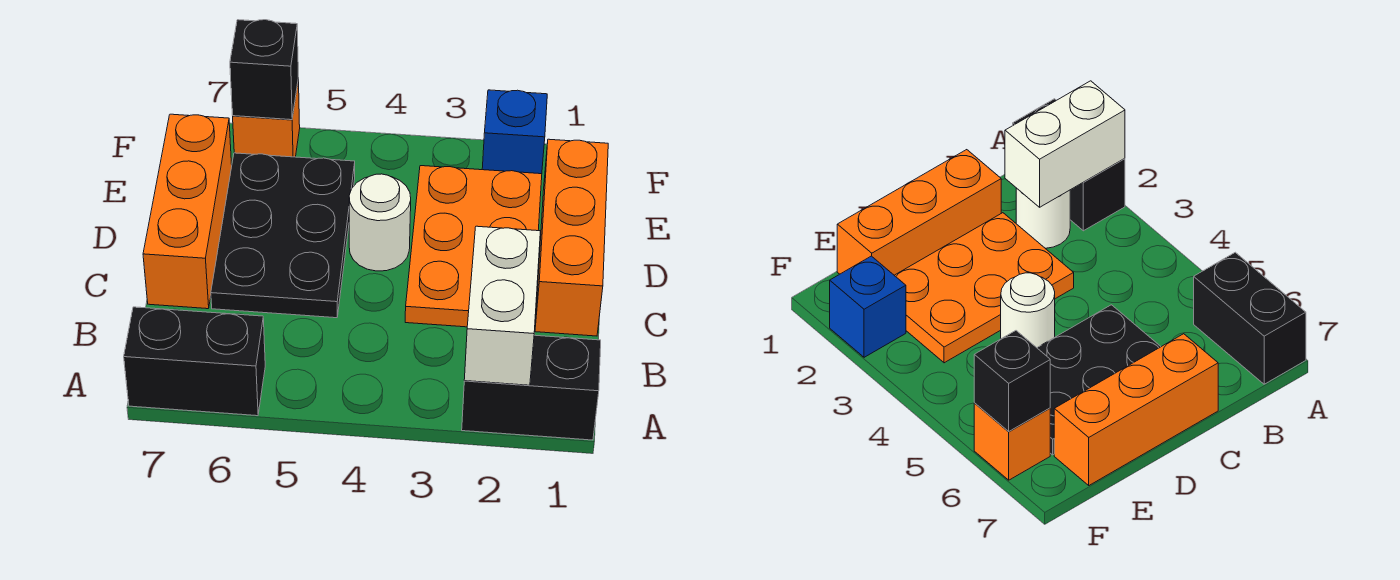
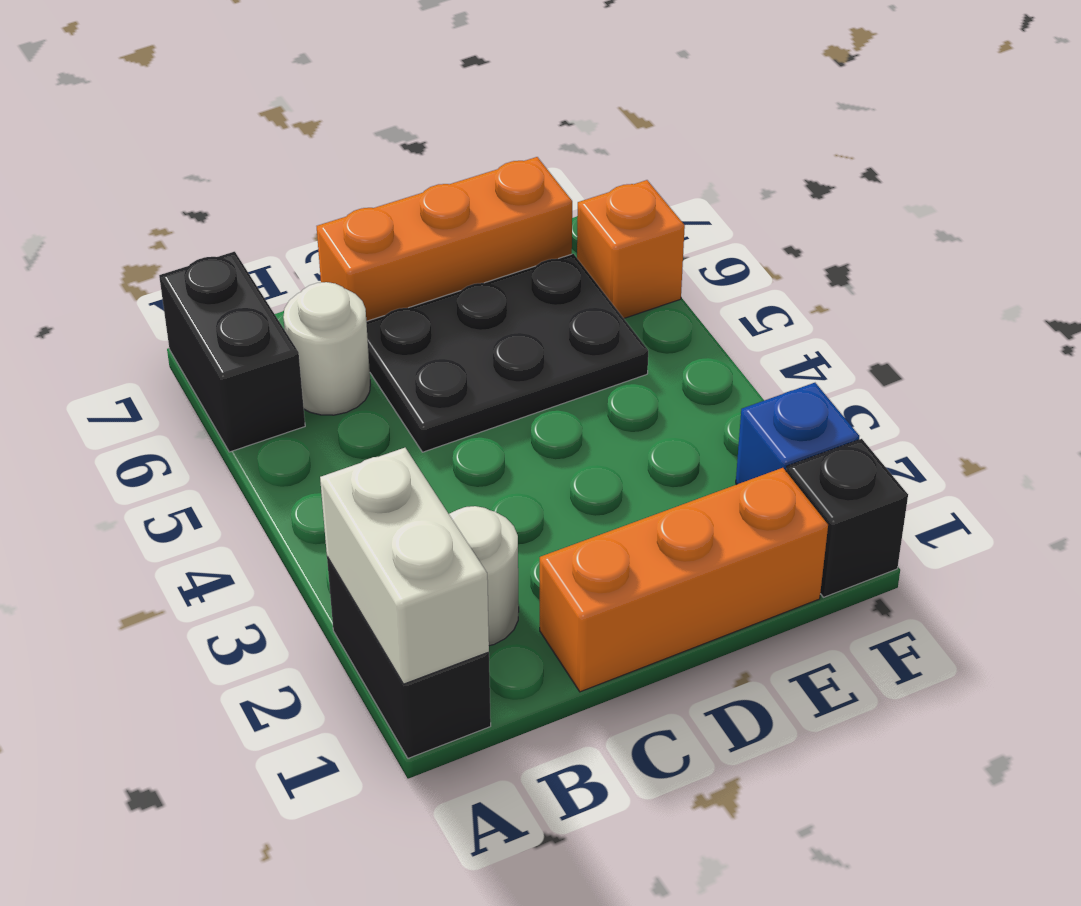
white 1x2 brick [464,226,540,385] -> white 1x2 brick turned to [320,448,489,684]
orange 2x3 plate [405,166,542,327] -> none
white 1x1 round brick [349,174,411,271] -> white 1x1 round brick moved to [283,282,370,415]
black 1x1 brick [230,20,298,120] -> black 1x1 brick moved to [786,439,908,597]

